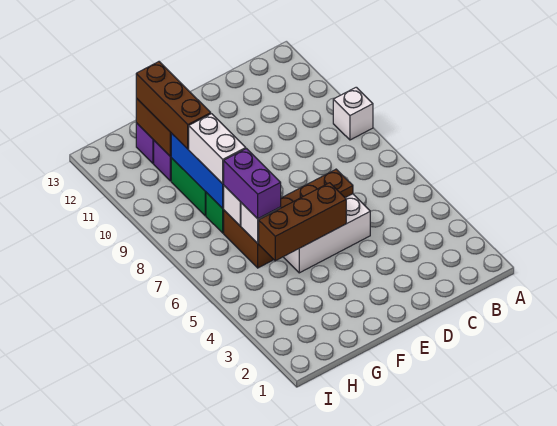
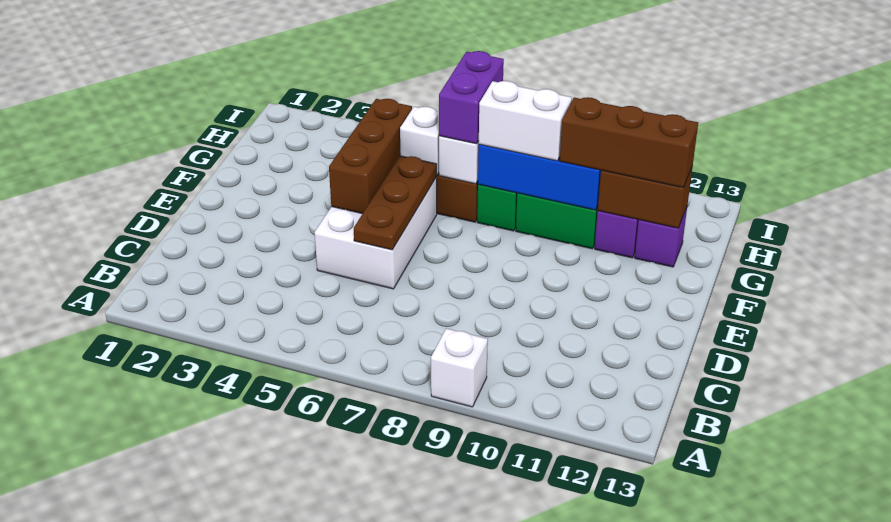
purple 1x2 brick [224,149,281,219] -> purple 1x2 brick turned to [439,51,504,144]

